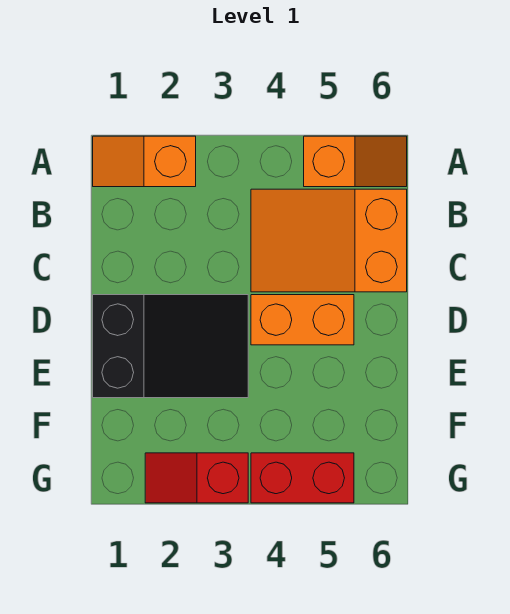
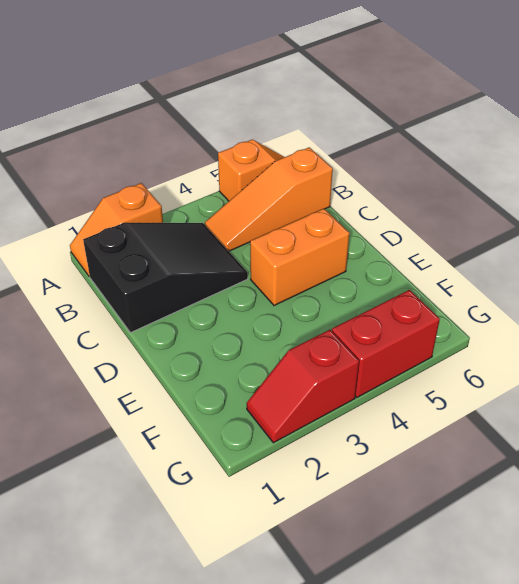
orange 2x3 slope [251,189,407,292] -> orange 1x3 slope [205,147,333,251]
black 2x3 slope [93,295,248,398] -> black 2x3 slope moved to [83,223,248,333]

